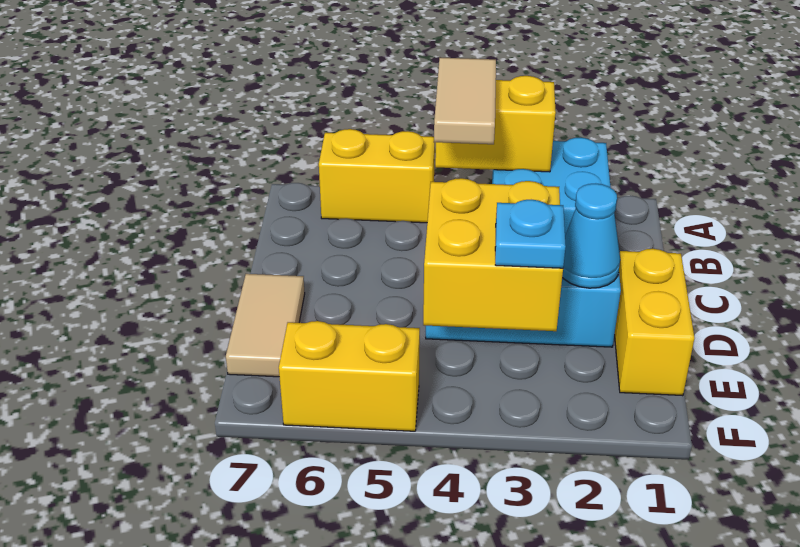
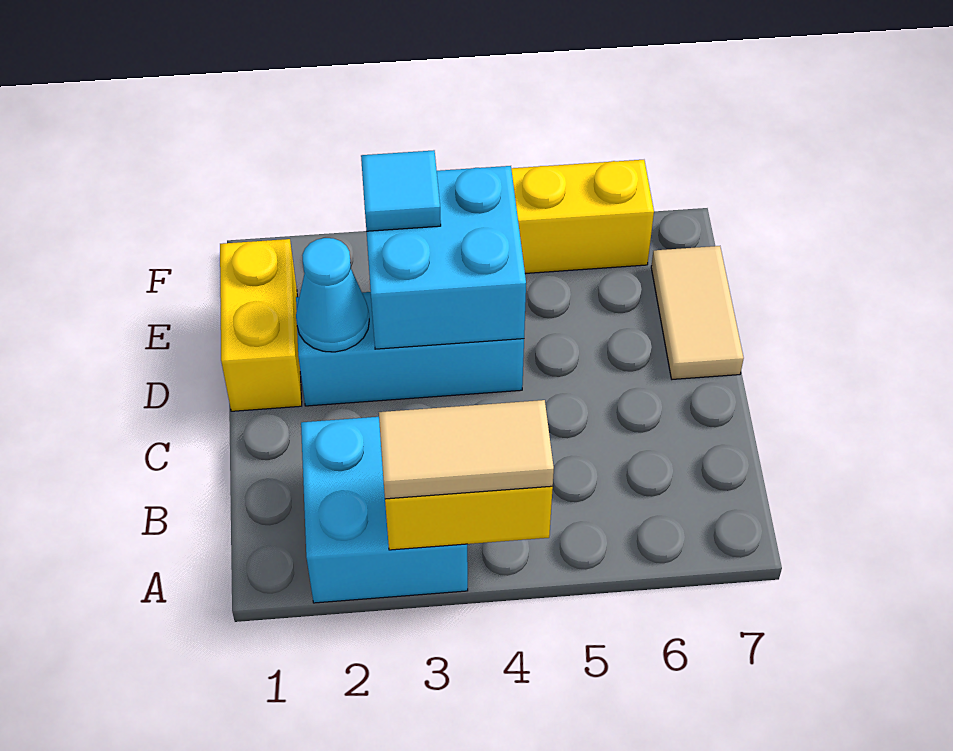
tan 1x2 tile [434,58,496,144] -> tan 1x2 tile turned to [379,400,554,499]
yellow 1x2 brick [319,129,435,223] -> none
yellow 2x2 brick [423,178,563,331] -> cyan 2x2 brick [367,166,526,349]
cyan 1x1 plate [495,200,566,268] -> cyan 1x1 tile [361,150,441,231]

